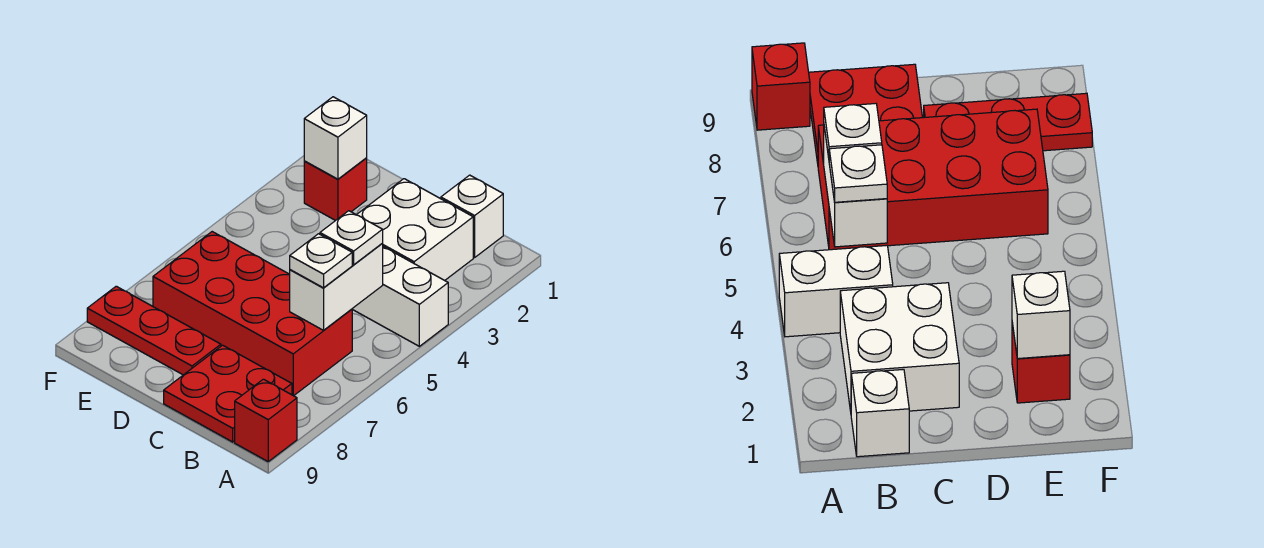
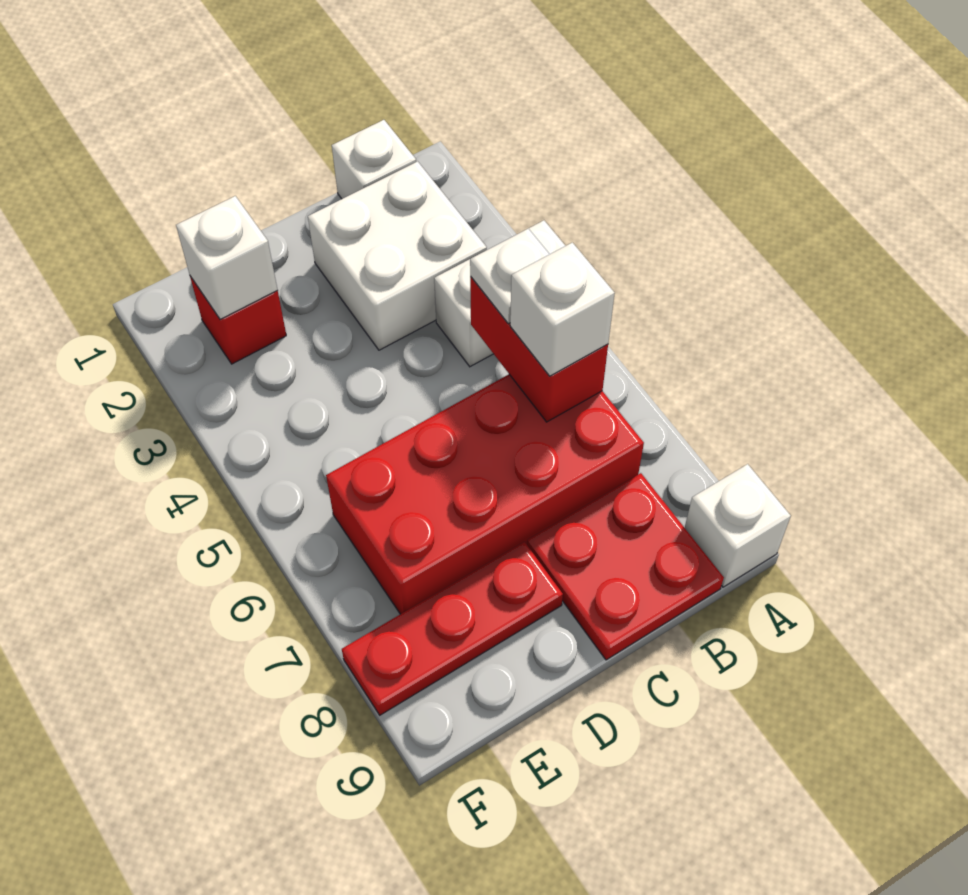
red 1x1 brick [235,379,297,461] -> white 1x1 brick [685,464,791,587]
white 1x2 brick [290,244,383,330] -> red 1x2 brick [470,277,608,422]
white 1x1 plate [290,234,352,288] -> white 1x1 brick [510,242,615,376]

